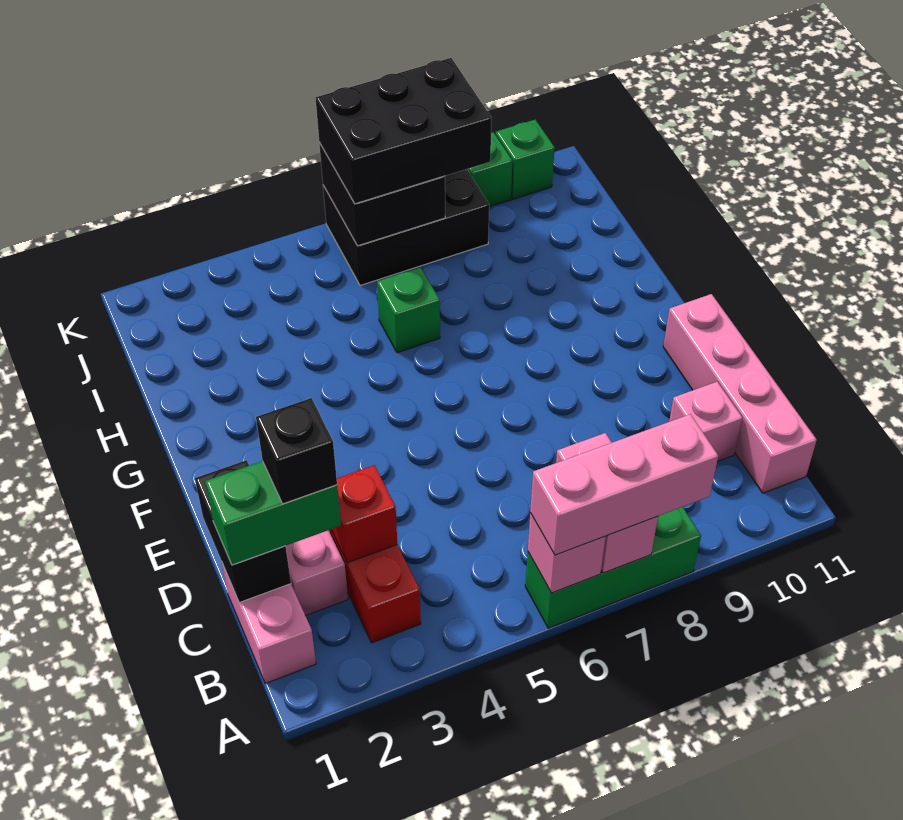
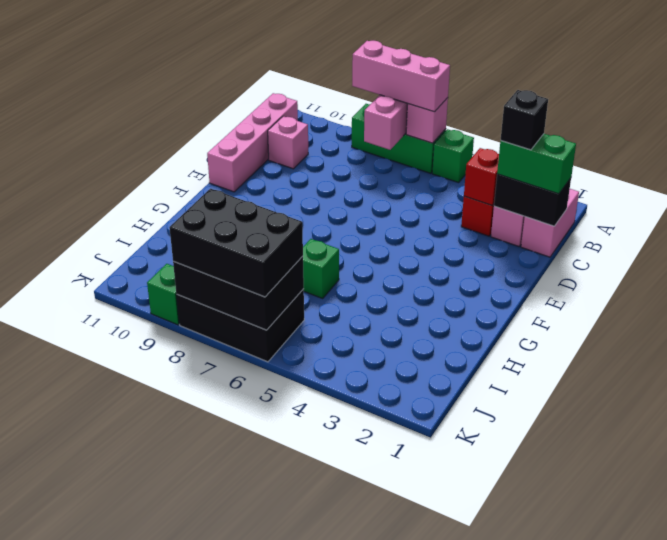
black 1x2 brick [195,460,291,603] -> black 1x2 brick turned to [494,174,571,226]
black 2x2 brick [319,142,445,246] -> black 2x3 brick [173,256,304,330]
green 1x1 brick [496,120,555,199] -> green 1x1 brick moved to [432,129,474,183]

